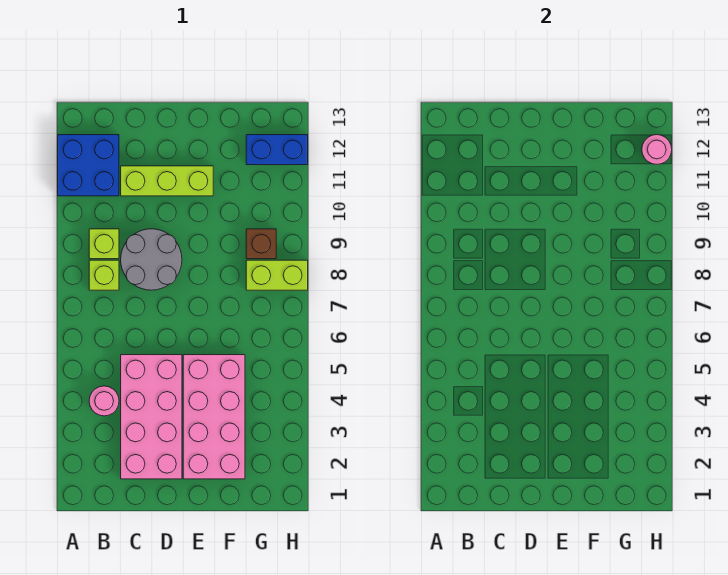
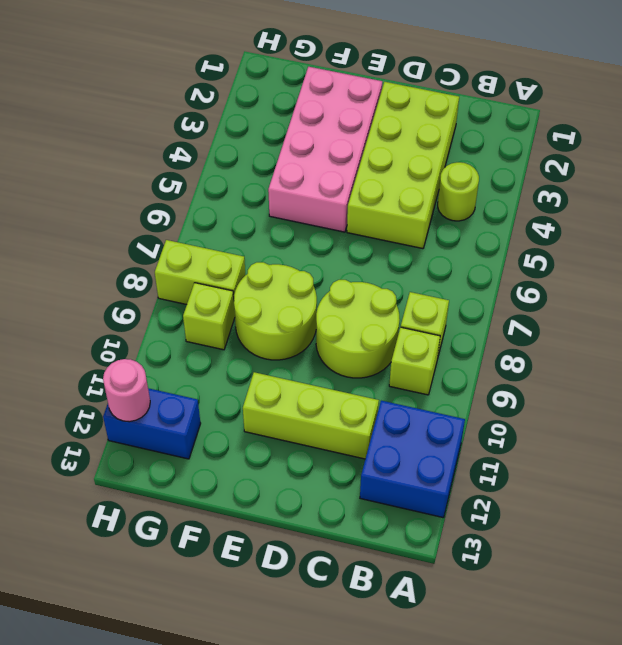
pink 1x1 round brick [89,386,119,416] -> lime 1x1 round brick [438,162,479,221]
pink 2x4 brick [121,355,182,479] -> lime 2x4 brick [347,82,459,249]
grey 2x2 round brick [121,229,182,290] -> lime 2x2 round brick [316,280,400,378]
none -> lime 2x2 round brick [234,262,317,360]
brown 1x1 brick [246,229,276,259] -> lime 1x1 brick [183,283,235,350]

